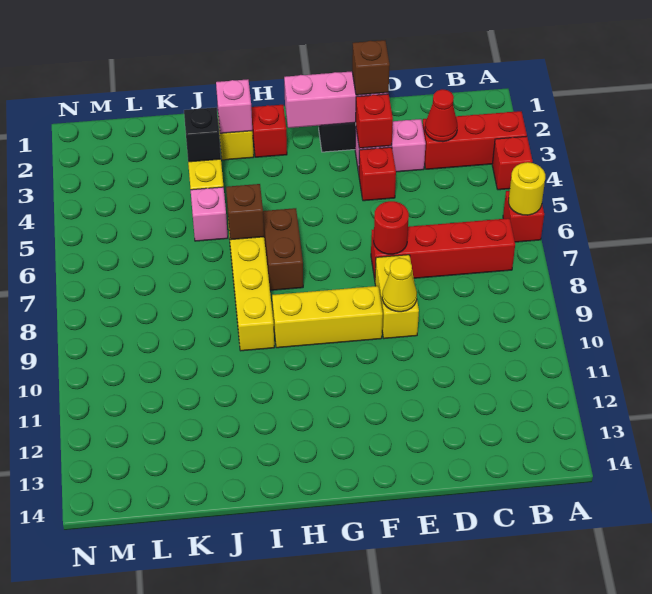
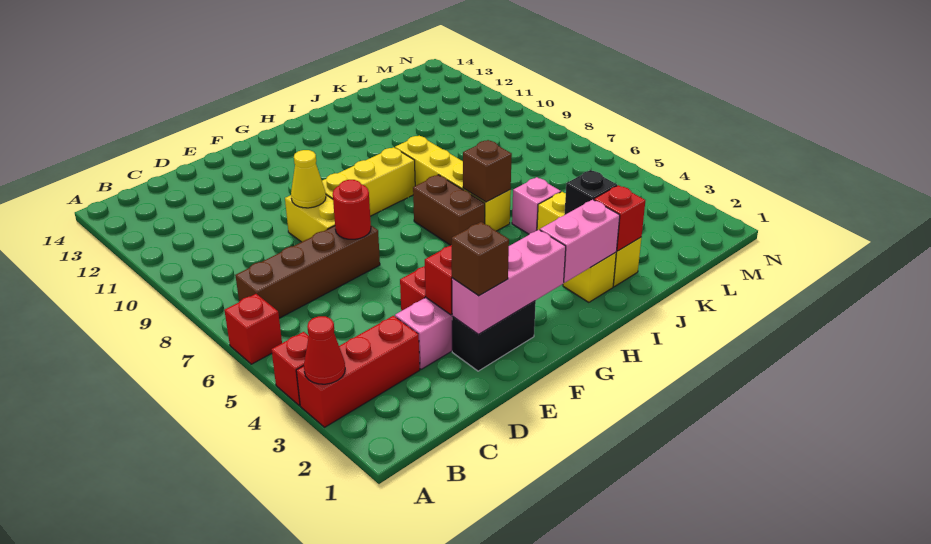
yellow 1x1 round brick [509,162,545,215] -> none
red 1x4 brick [371,218,515,279] -> brown 1x4 brick [235,226,380,318]
red 1x1 cone [425,89,457,142] -> red 1x1 cone moved to [304,316,345,384]
red 1x1 brick [251,105,287,157] -> red 1x1 brick moved to [594,185,645,251]
pink 1x1 brick [216,79,252,133] -> pink 1x2 brick [540,200,620,283]

